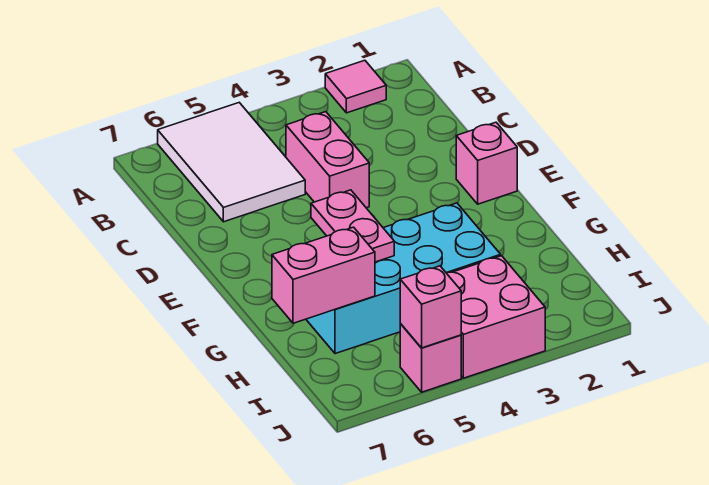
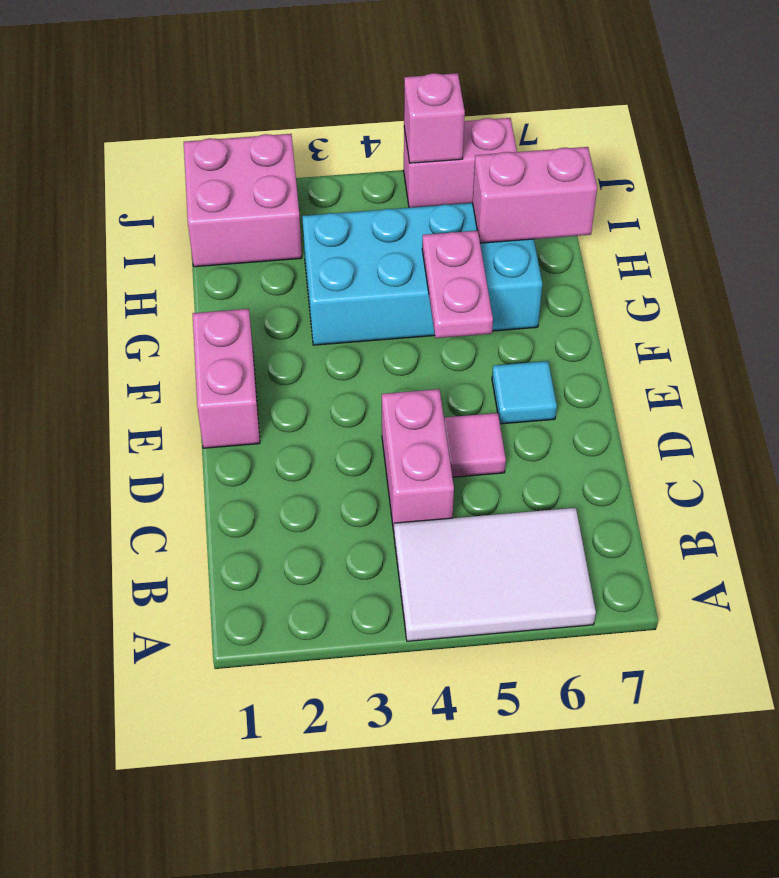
pink 1x1 tile [325,60,386,113] -> pink 1x1 tile moved to [444,413,506,477]
white 2x3 tile [158,103,305,222] -> white 2x3 tile turned to [394,508,596,641]
pink 1x1 brick [456,122,517,204] -> pink 1x2 brick [193,309,260,448]
none -> cyan 1x1 tile [492,361,557,424]
pink 2x2 brick [447,256,545,378] -> pink 2x2 brick moved to [184,134,302,267]
pink 1x1 brick [400,324,461,392] -> pink 1x2 brick [404,118,517,208]

